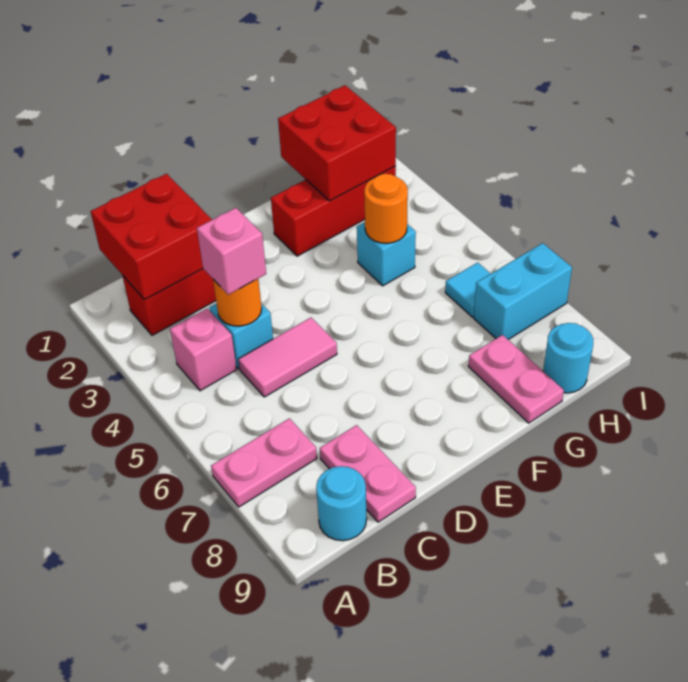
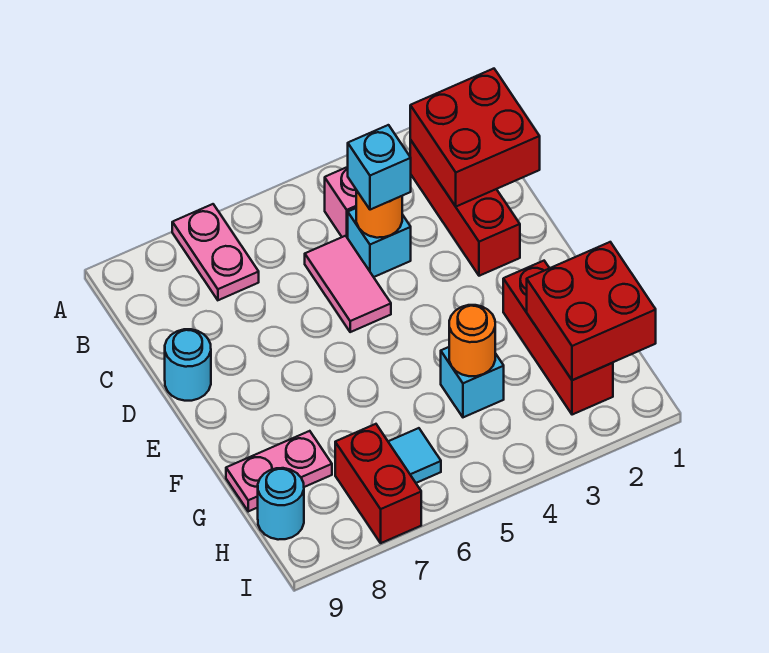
cyan 1x1 round brick [316,466,367,541] -> cyan 1x1 round brick moved to [165,329,211,401]
pink 1x1 brick [197,208,266,295] -> cyan 1x1 brick [348,125,411,210]
pink 1x2 plate [320,425,416,522] -> none
cyan 1x2 brick [474,243,572,340] -> red 1x2 brick [335,424,421,543]

